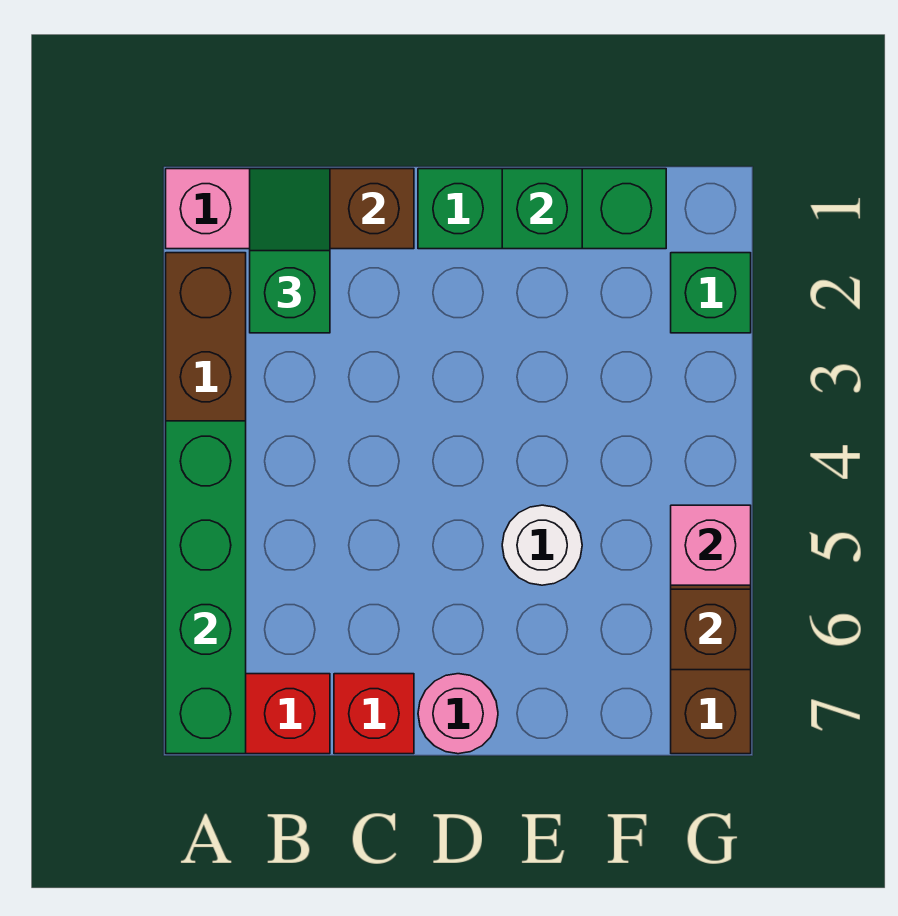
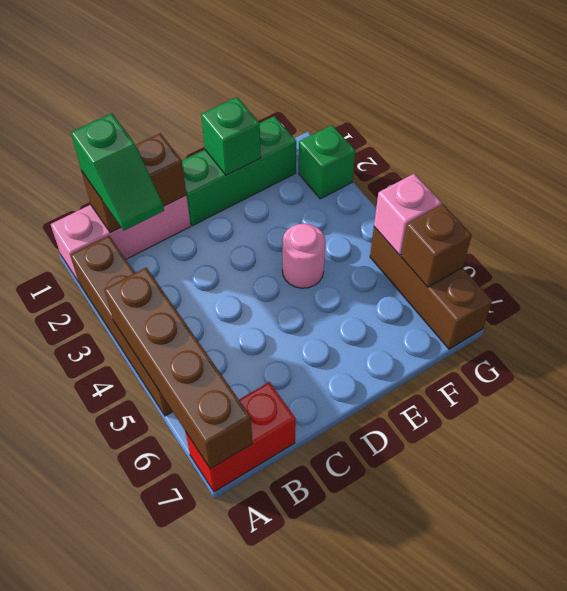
green 1x4 brick [166,421,246,754] -> brown 1x4 brick [104,268,253,469]
green 1x2 slope [250,169,330,333] -> green 1x2 slope turned to [71,114,164,231]
red 1x1 brick [334,674,414,754] -> none
pink 1x1 round brick [418,674,498,754] -> pink 1x1 round brick moved to [282,224,326,288]
white 1x1 round brick [502,505,582,585] -> none

